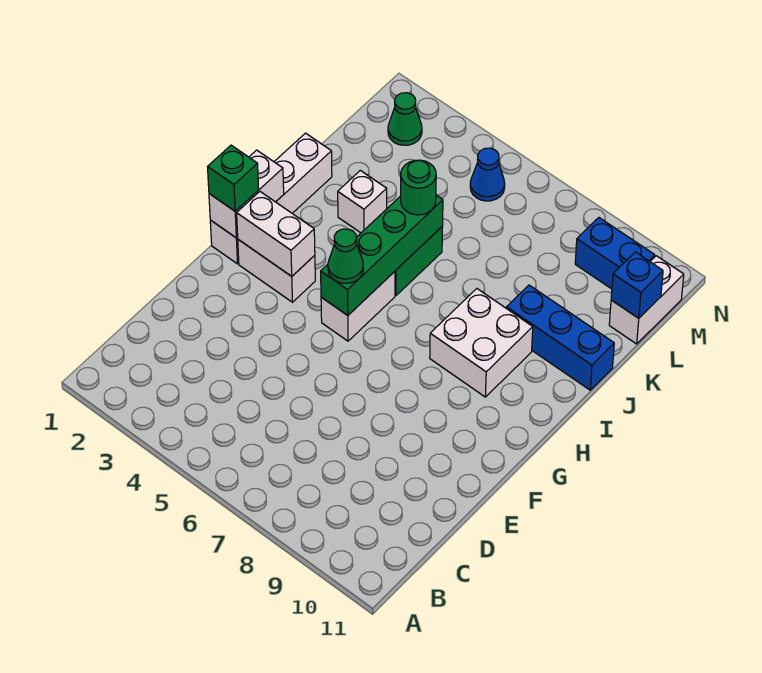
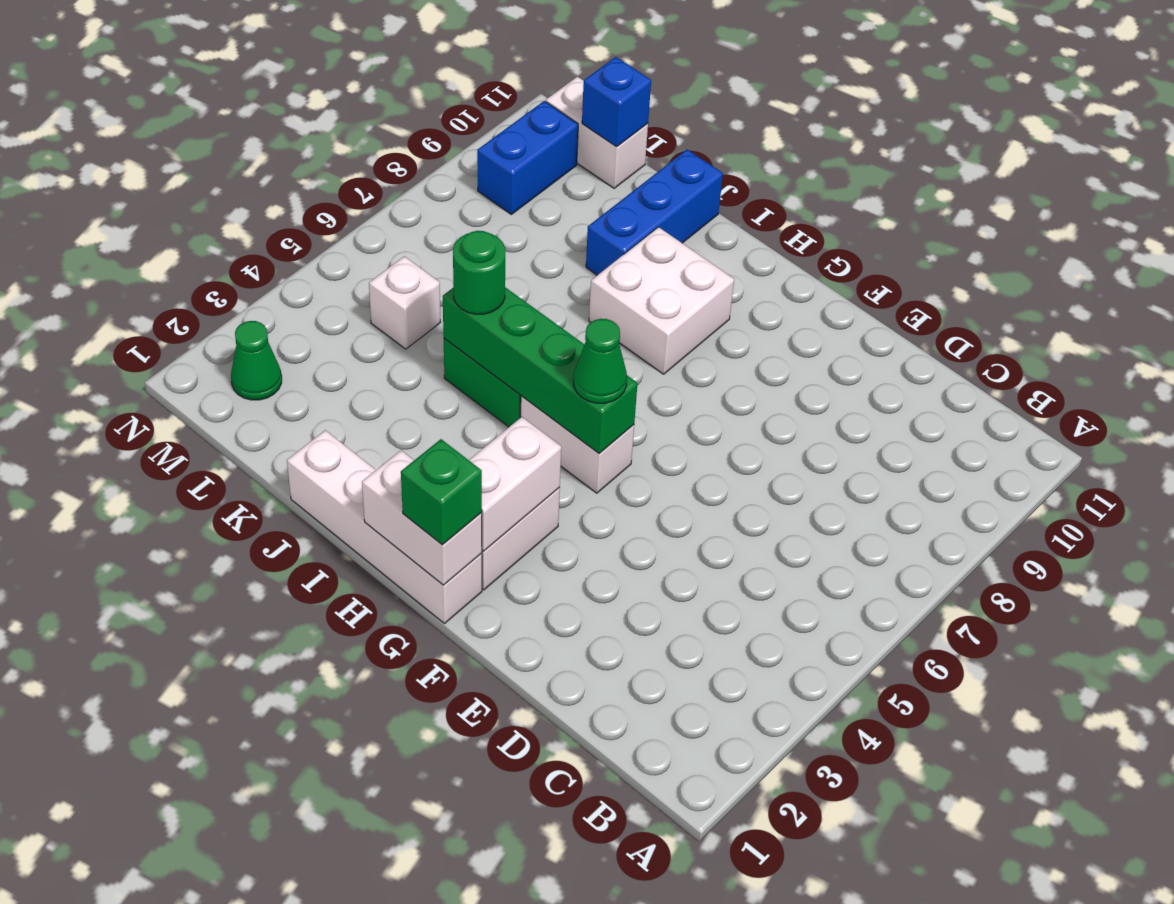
white 1x1 brick [338,170,387,233] -> white 1x1 brick moved to [369,256,441,349]
blue 1x1 cone [470,148,505,201] -> none

